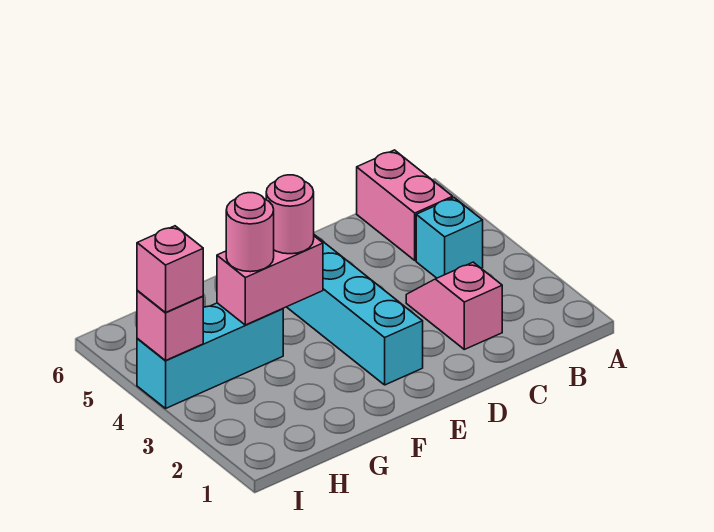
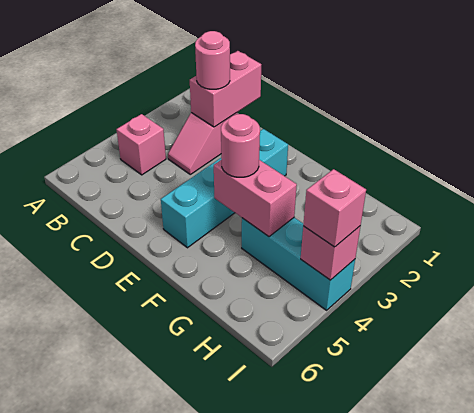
cyan 1x1 brick [416,198,483,278] -> pink 1x1 brick [116,114,166,175]
pink 1x2 brick [357,150,453,260] -> pink 1x2 brick moved to [190,51,261,127]
pink 1x1 round brick [226,193,274,272] -> pink 1x1 round brick moved to [195,31,230,89]

